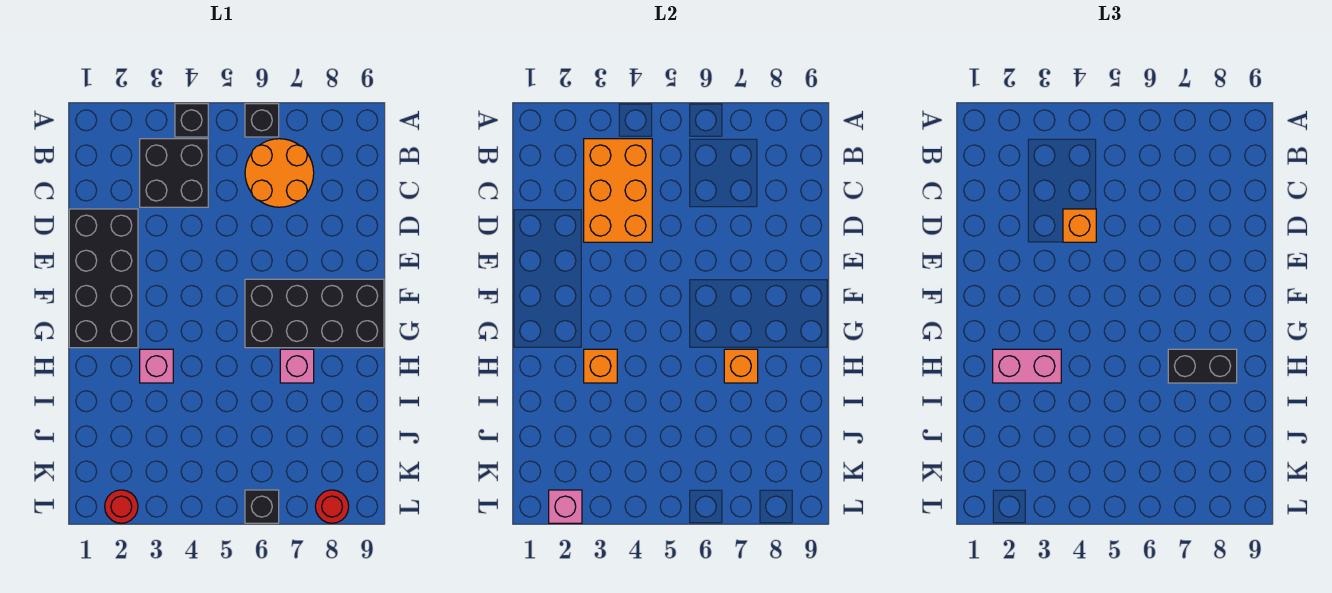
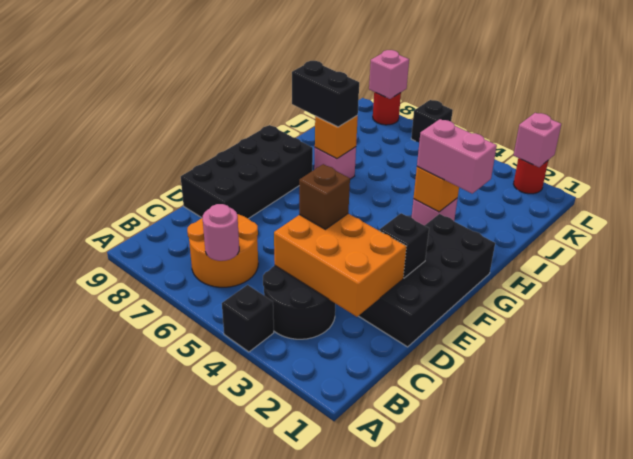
black 1x1 brick [245,104,279,137] -> black 1x1 brick moved to [379,213,429,278]
black 2x2 brick [140,139,208,207] -> black 2x2 round brick [263,266,335,339]
orange 2x3 brick [584,139,652,242] -> orange 2x3 brick turned to [274,214,406,317]
none -> pink 1x1 round brick [203,204,239,261]
orange 1x1 brick [1063,209,1096,242] -> brown 1x1 brick [299,164,350,229]
black 2x4 brick [245,279,384,348] -> black 2x4 brick turned to [181,125,313,219]
none -> pink 1x1 brick [369,50,409,99]

